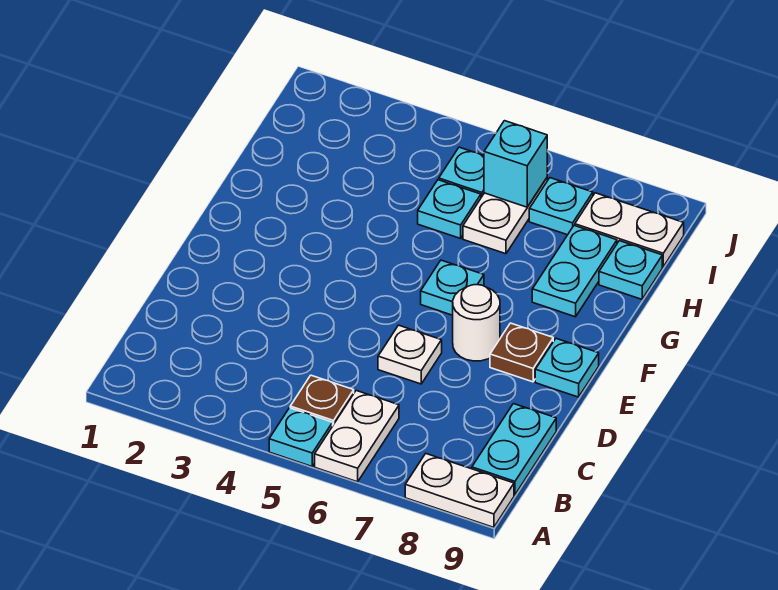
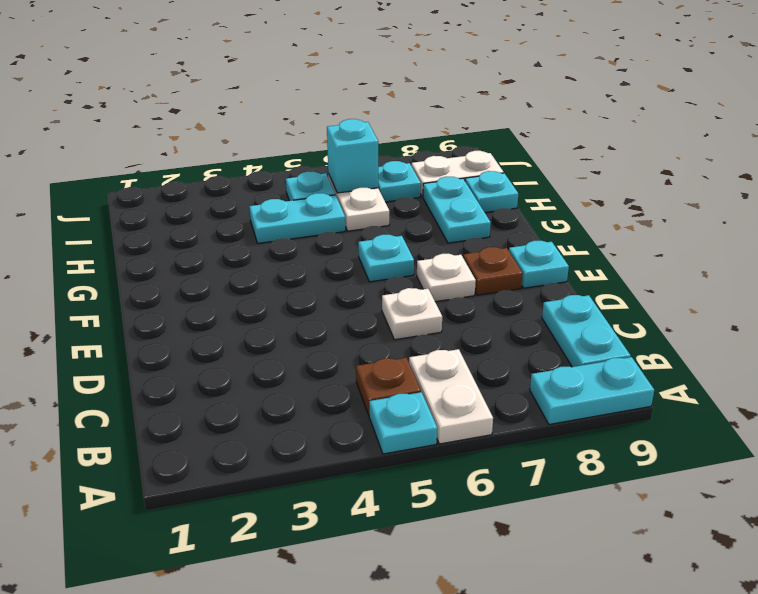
white 1x2 plate [405,454,514,527] -> cyan 1x2 plate [530,357,654,424]
white 1x1 round brick [453,285,500,361] -> white 1x1 plate [417,254,476,302]
cyan 1x1 plate [418,180,481,239] -> cyan 1x2 plate [249,193,345,243]

